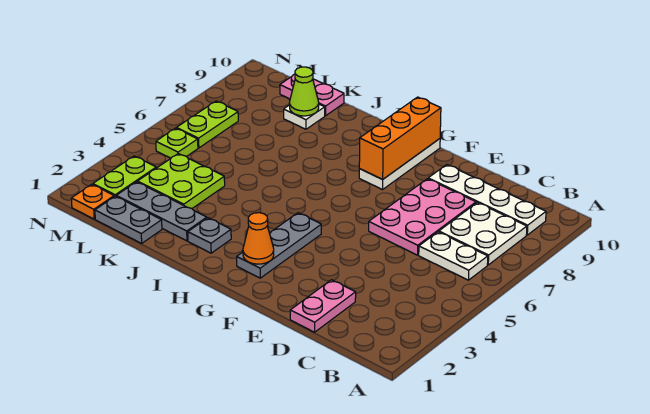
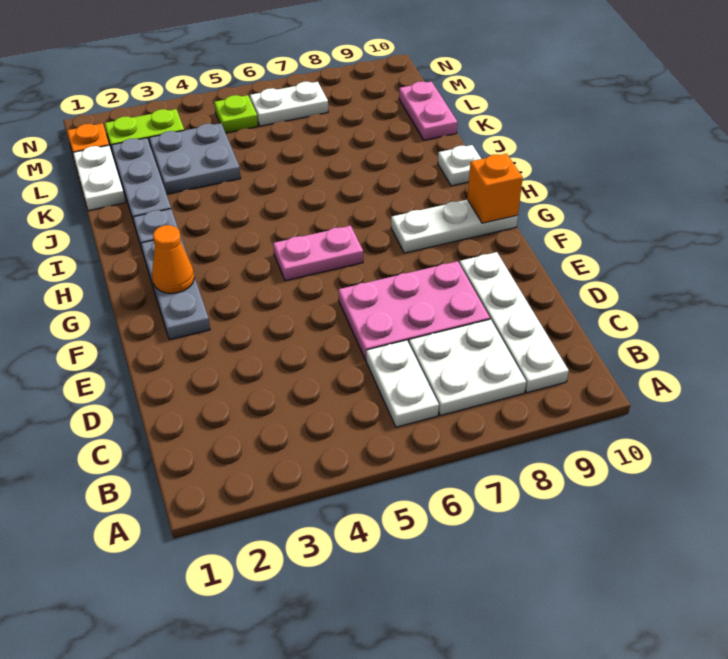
pink 1x2 plate [290,280,356,332] -> pink 1x2 plate moved to [273,226,363,281]
grey 1x3 plate [237,213,321,278] -> grey 1x3 plate turned to [141,236,210,340]
orange 1x3 brick [359,97,441,179] -> orange 1x1 brick [467,154,523,223]
grey 1x2 plate [95,196,162,243] -> white 1x2 plate [73,145,125,211]
lime 2x2 plate [138,154,225,208] -> grey 2x2 plate [149,123,241,194]
white 1x1 plate [284,104,325,129] -> white 1x1 plate moved to [438,145,481,186]
lime 1x1 cone [290,67,319,116] -> none
lime 1x2 plate [176,101,238,148] -> white 1x2 plate [250,82,328,126]

